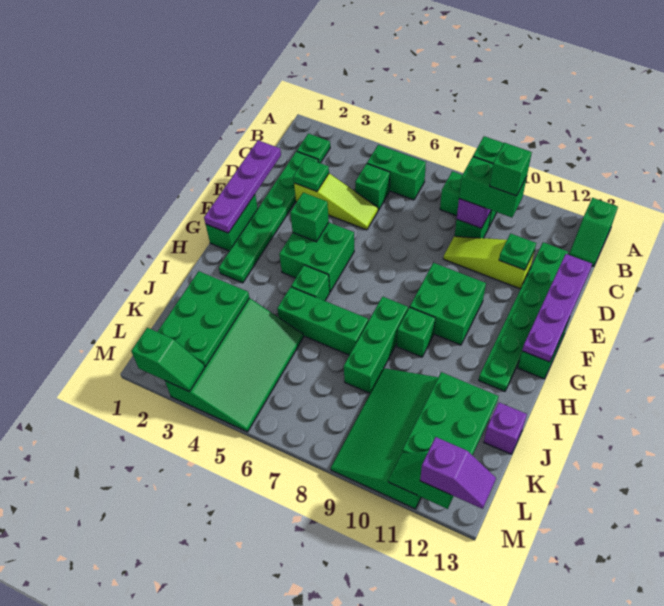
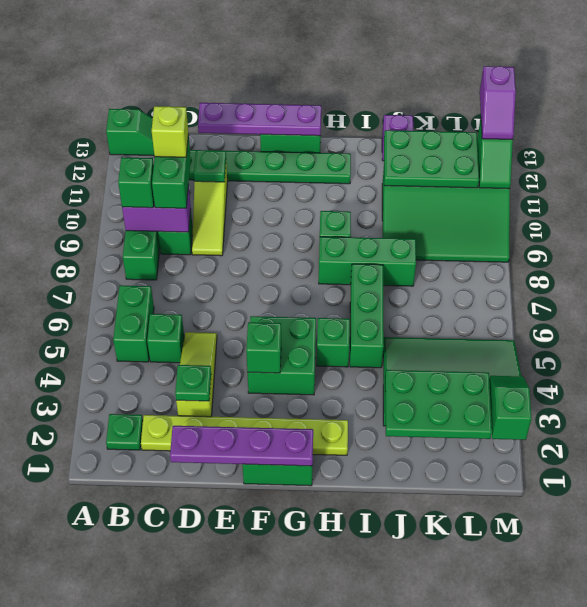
green 1x6 plate [219,151,318,283] -> lime 1x6 plate [141,415,348,455]
green 1x1 brick [490,143,532,196] -> lime 1x1 brick [152,106,188,157]
green 2x2 brick [410,263,486,345] -> none
purple 1x2 slope [420,437,496,509] -> purple 1x2 slope turned to [480,66,516,139]

